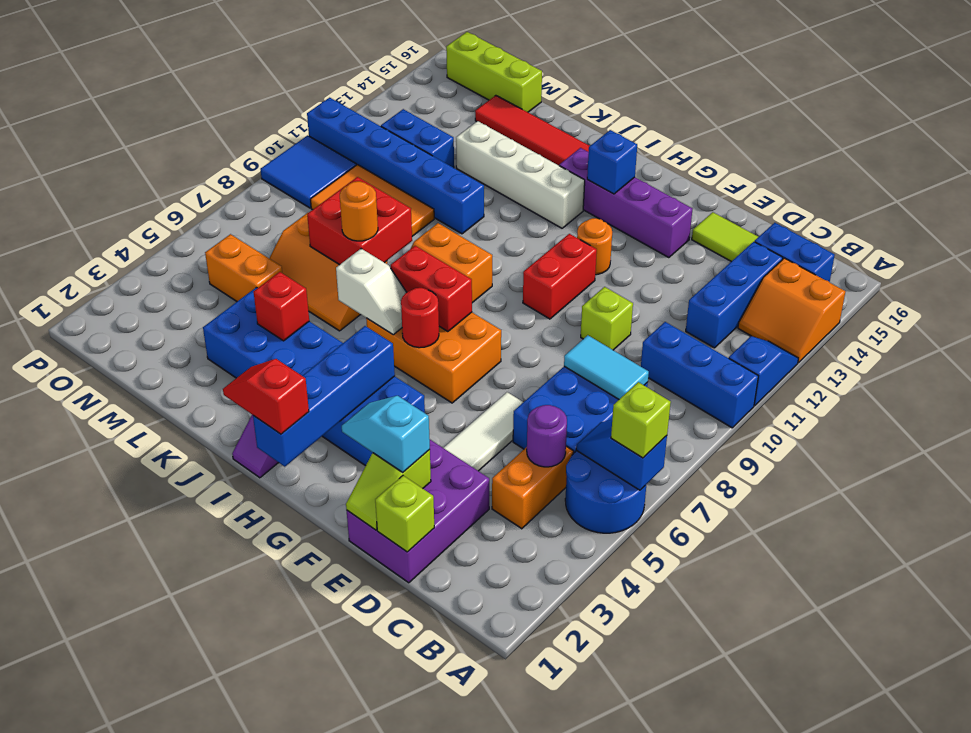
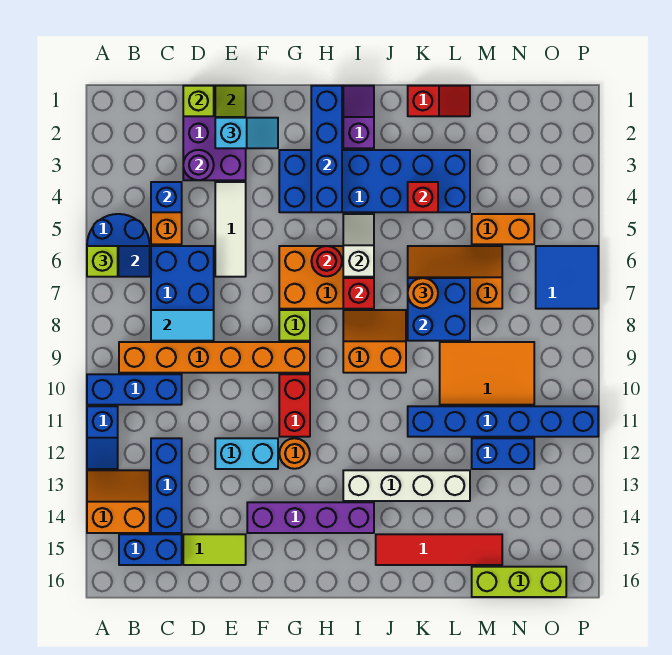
none -> orange 1x6 brick [119,342,310,373]
purple 1x1 round brick [527,405,567,467] -> purple 1x1 round brick moved to [183,150,214,180]
lime 1x1 brick [581,287,633,350] -> lime 1x1 brick moved to [279,310,310,341]
none -> cyan 1x2 brick [215,438,278,469]
red 1x2 slope [223,359,309,434] -> red 1x2 slope moved to [408,86,470,116]
red 1x2 brick [391,246,472,332] -> red 1x1 brick [343,278,374,309]
blue 1x1 brick [587,130,637,194] -> blue 1x1 brick moved to [151,182,182,212]
white 1x2 slope [336,249,407,335] -> white 1x2 slope turned to [343,214,374,277]
red 2x2 brick [307,177,412,265] -> blue 2x2 brick [408,278,470,341]
blue 2x2 tile [261,135,356,208] -> blue 2x2 tile moved to [536,246,598,309]

